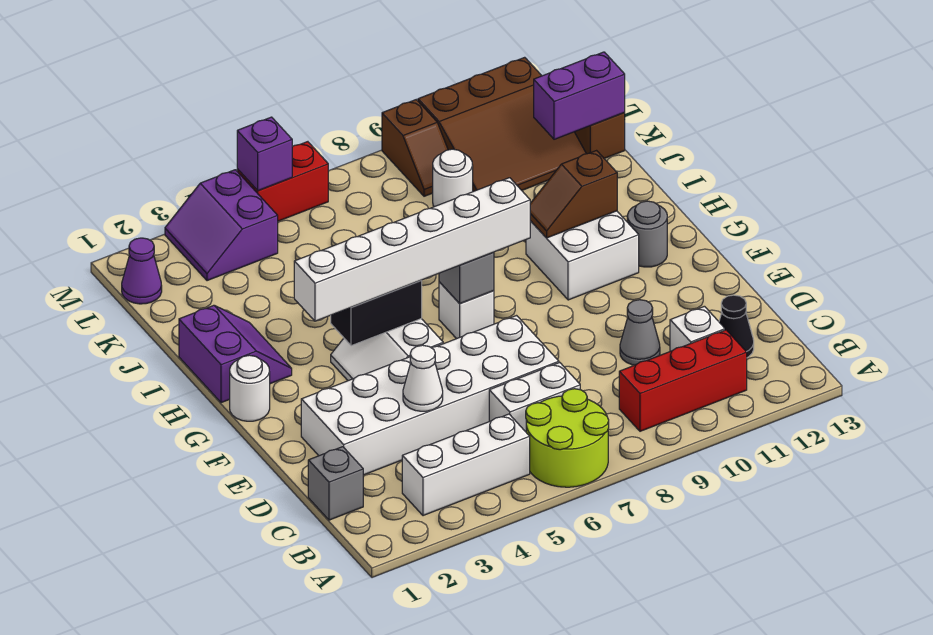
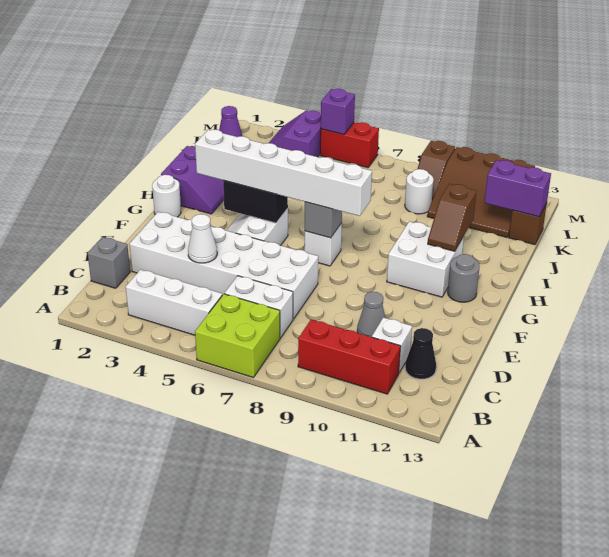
lime 2x2 round brick [526,389,609,487] -> lime 2x2 brick [195,294,280,378]
brown 1x2 slope [530,151,617,238] -> brown 1x2 slope turned to [428,184,476,251]

